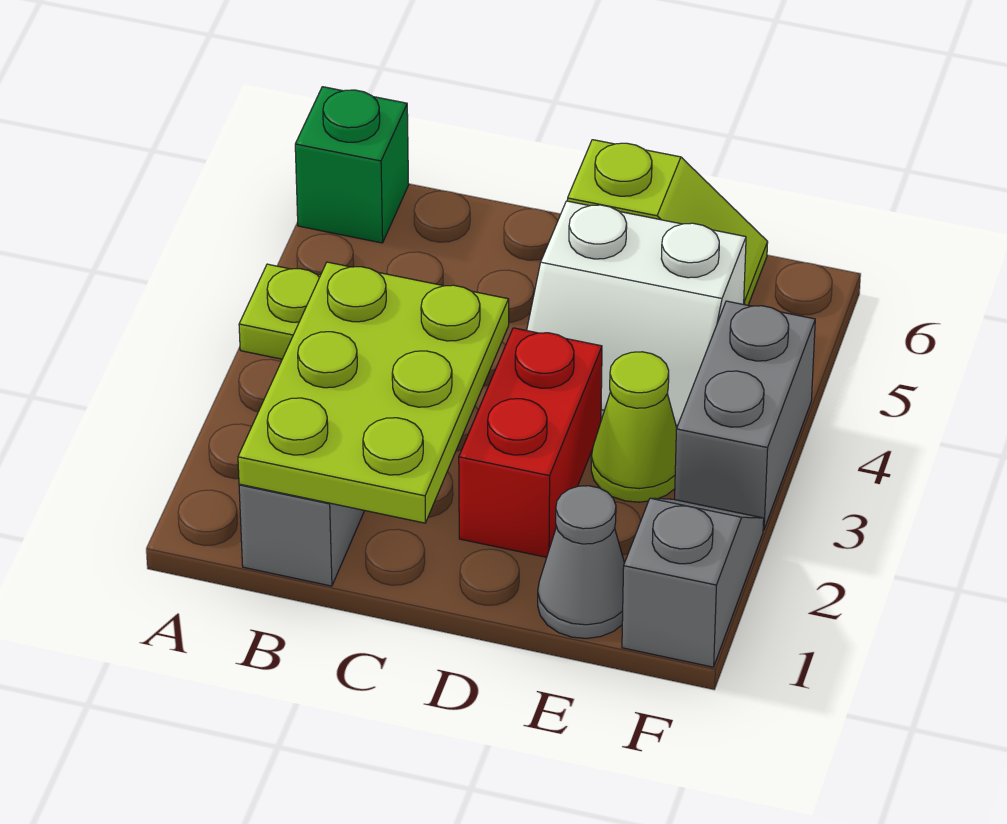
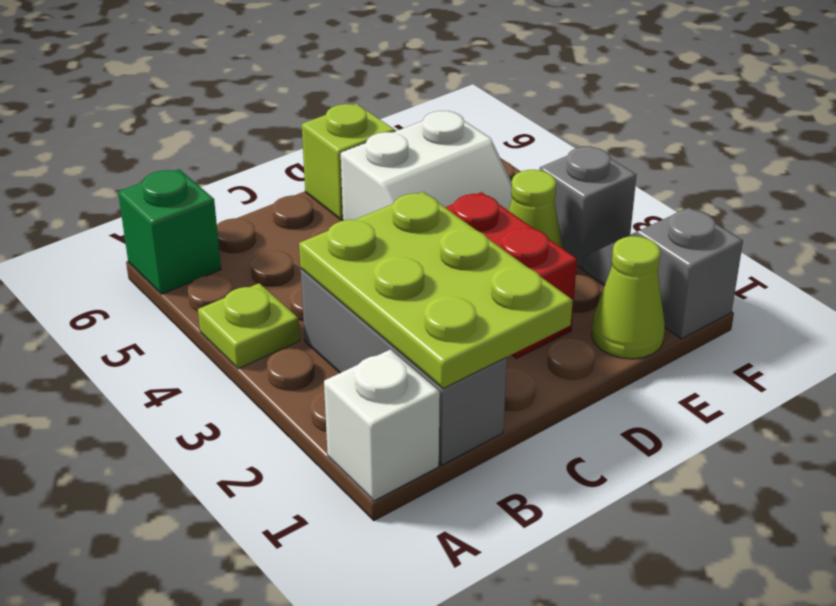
none -> white 1x1 brick [324,349,440,501]
grey 1x1 cone [538,486,624,638] -> lime 1x1 cone [592,236,665,359]
grey 1x2 brick [675,301,815,530] -> grey 1x1 brick [540,146,636,268]

